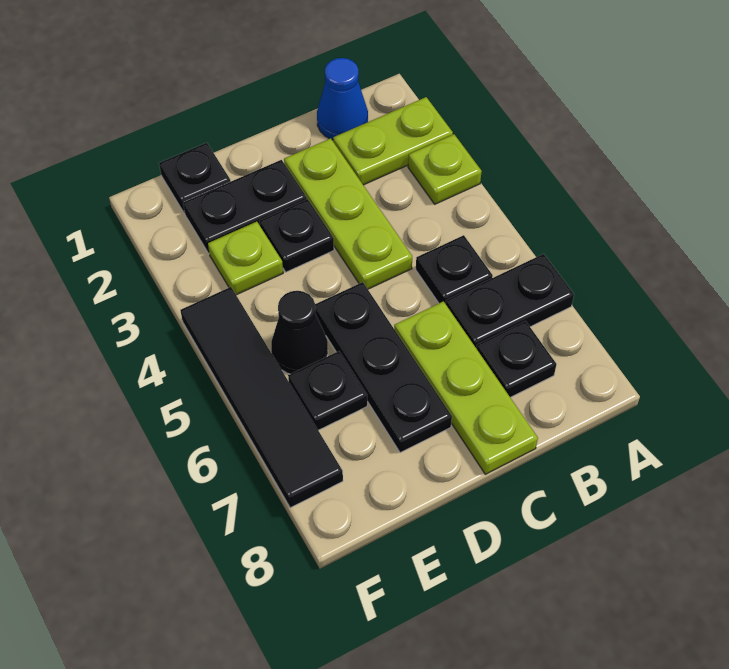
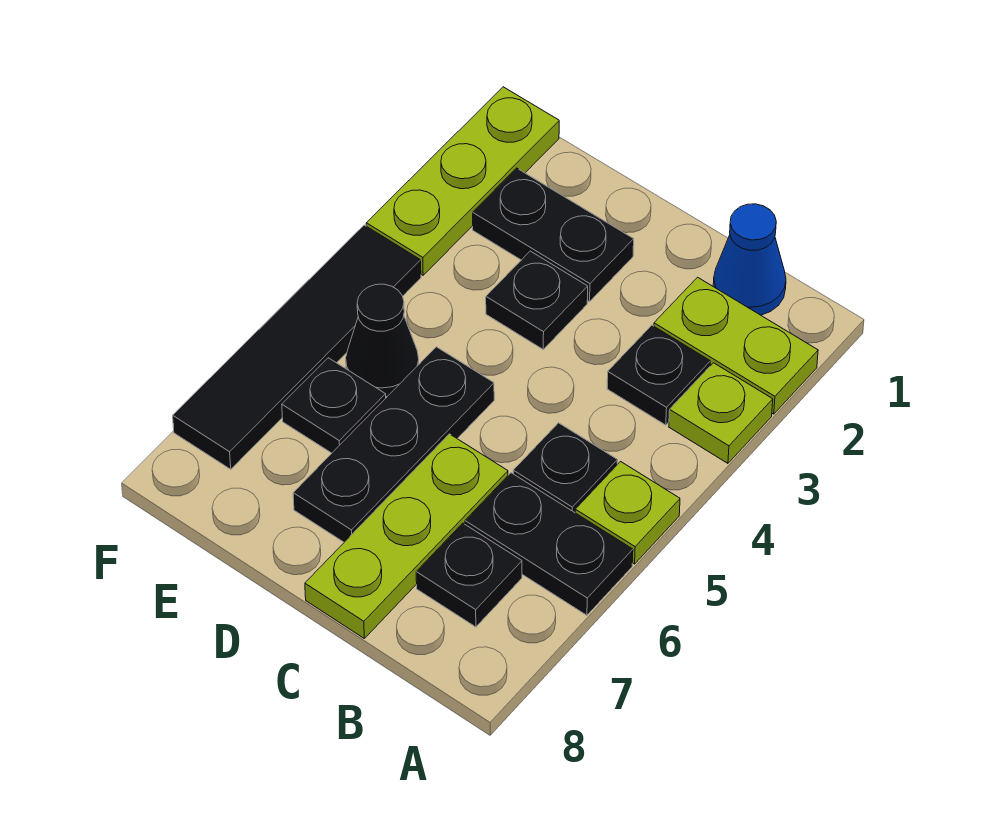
lime 1x3 plate [284,138,412,289] -> lime 1x3 plate moved to [366,87,559,275]
black 1x1 plate [159,143,231,213] -> black 1x1 plate moved to [607,325,710,425]
lime 1x1 plate [208,222,283,295] -> lime 1x1 plate moved to [575,462,680,564]

